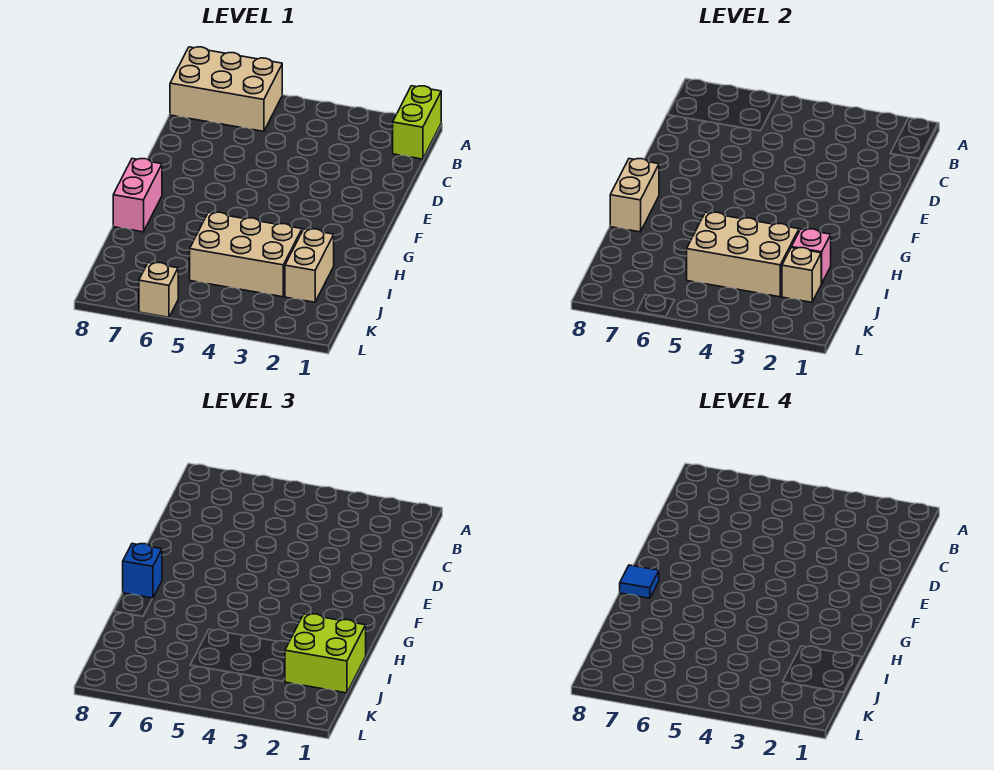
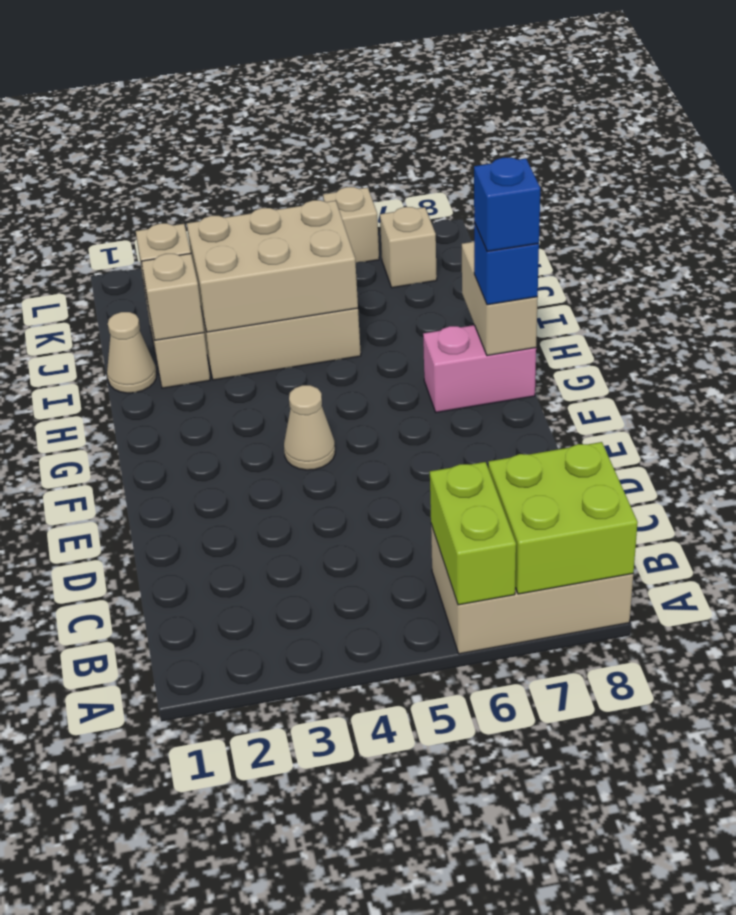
lime 1x2 brick [393,86,441,159] -> lime 1x2 brick moved to [430,462,516,605]
none -> tan 1x1 cone [284,385,335,470]
pink 1x2 brick [113,159,162,232] -> pink 1x2 brick turned to [423,325,536,412]
blue 1x1 tile [620,565,659,598] -> blue 1x1 brick [474,158,540,251]
none -> tan 1x1 cone [107,312,157,393]
lime 2x2 brick [285,614,366,693] -> lime 2x2 brick moved to [488,442,638,594]
pink 1x1 brick [791,229,831,284] -> tan 1x1 brick [141,254,204,340]
none -> tan 1x1 brick [380,207,437,288]

